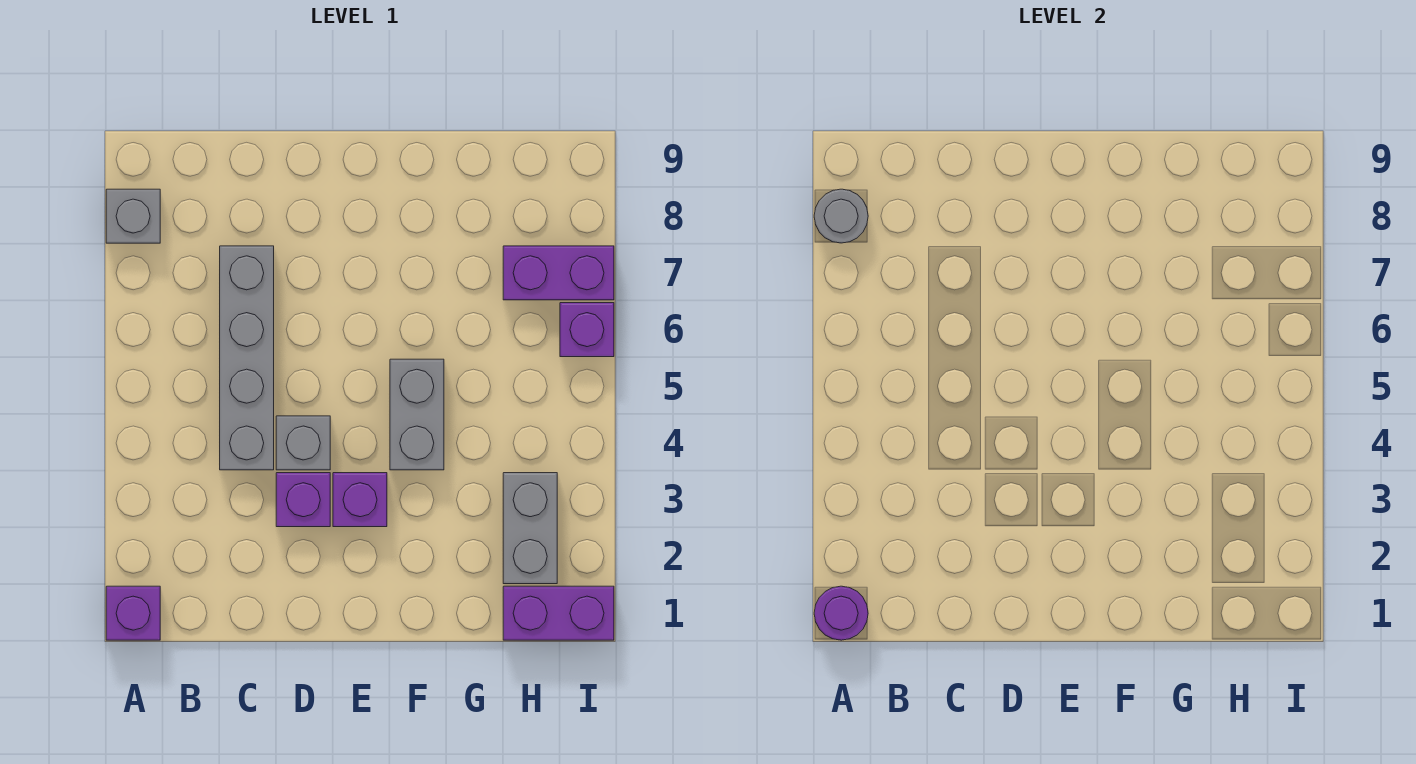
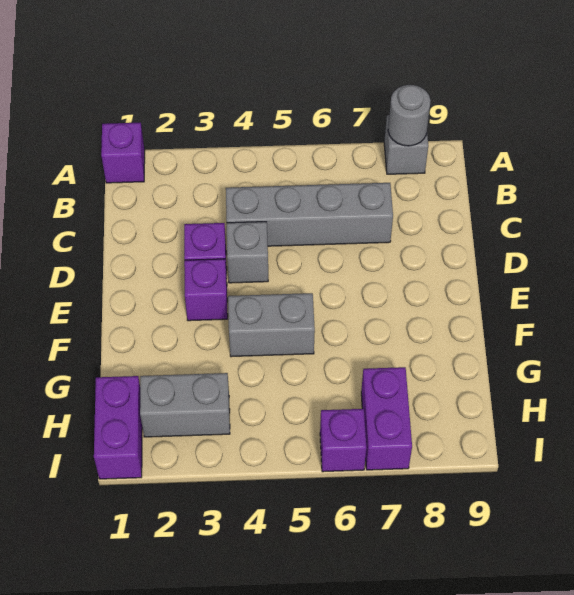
purple 1x1 round brick [814,586,868,640] -> none

